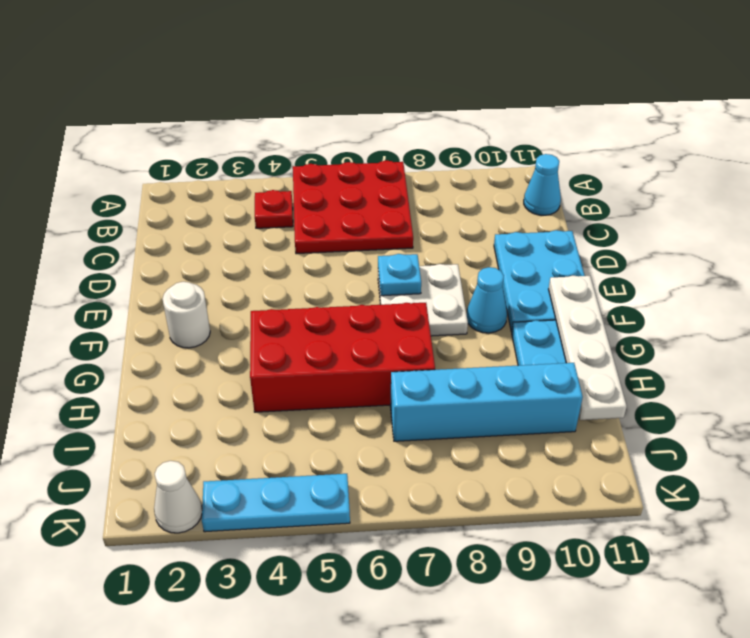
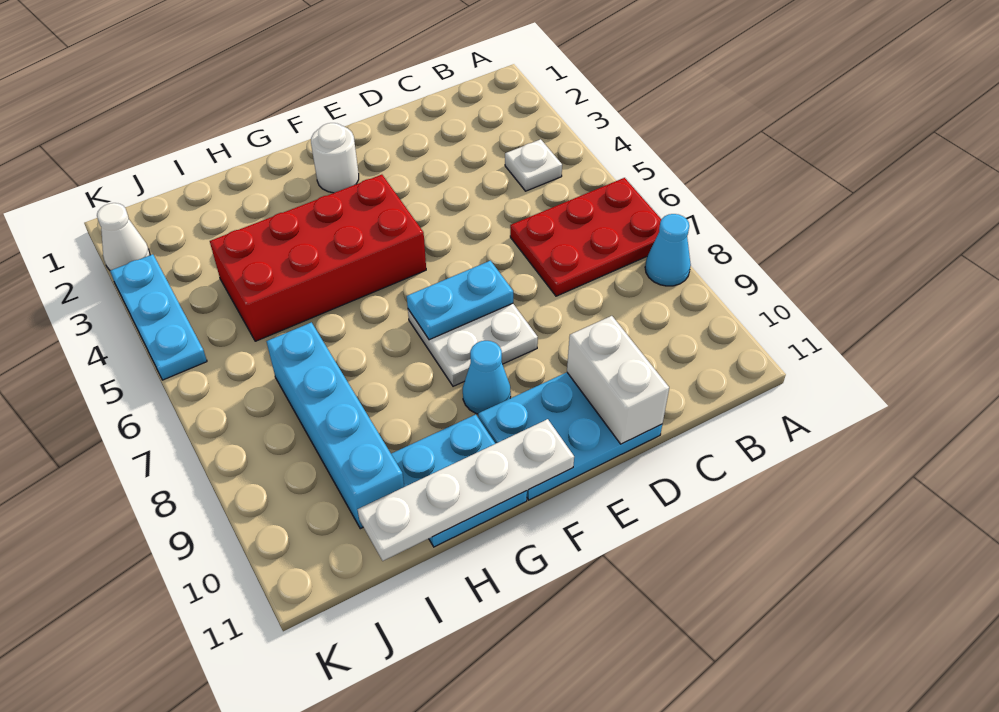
red 3x3 plate [293,161,413,254] -> red 2x3 plate [510,178,661,296]
red 1x1 plate [255,190,293,228] -> white 1x1 plate [505,139,562,191]
cyan 1x1 cone [524,154,561,215] -> cyan 1x1 cone moved to [645,214,691,286]
none -> white 1x2 brick [567,316,669,444]
cyan 1x1 plate [378,254,421,296] -> cyan 1x2 plate [407,261,513,340]
red 2x4 brick [250,303,435,412] -> red 2x4 brick turned to [210,175,426,341]

